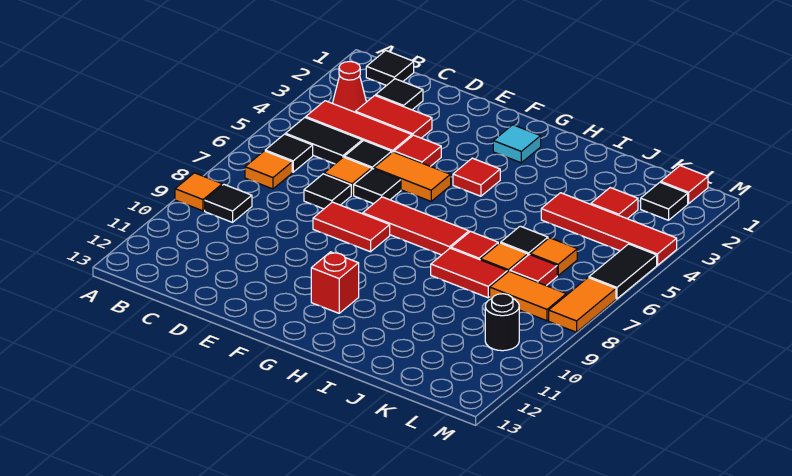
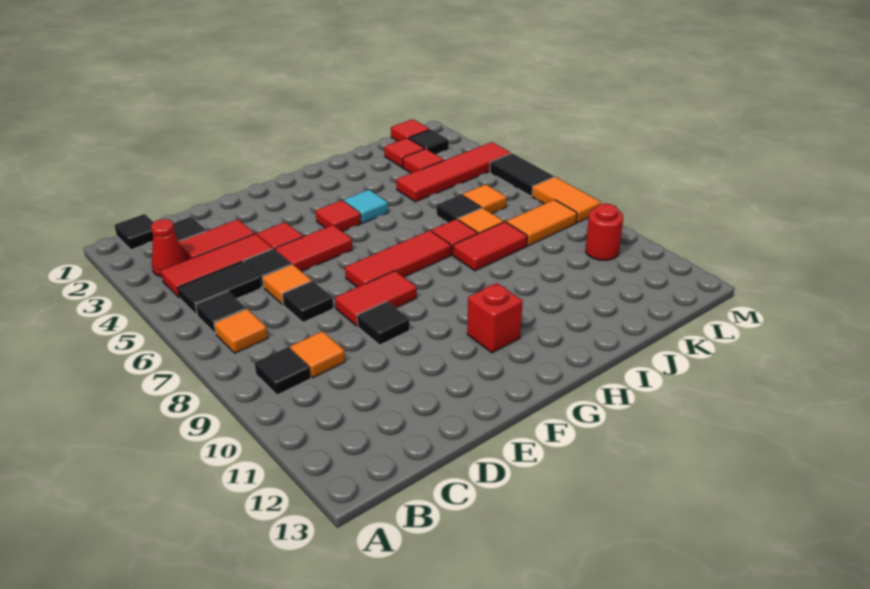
orange 1x1 tile [175,173,222,211] -> orange 1x1 tile moved to [290,331,345,378]
orange 1x2 tile [374,152,451,201] -> red 1x2 tile [275,225,353,272]
black 1x1 tile [354,169,401,204] -> black 1x1 tile moved to [357,302,410,345]
cyan 1x1 tile [493,125,541,163] -> cyan 1x1 tile moved to [344,190,388,223]
red 1x1 tile [510,255,557,286] -> red 1x1 tile moved to [384,138,425,167]
black 1x1 round brick [485,294,519,351] -> red 1x1 round brick [586,204,623,260]

